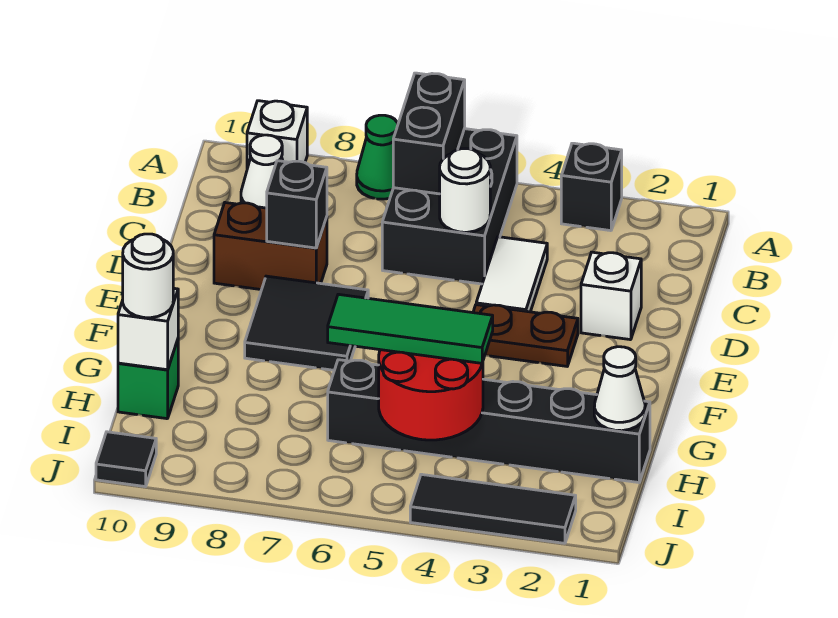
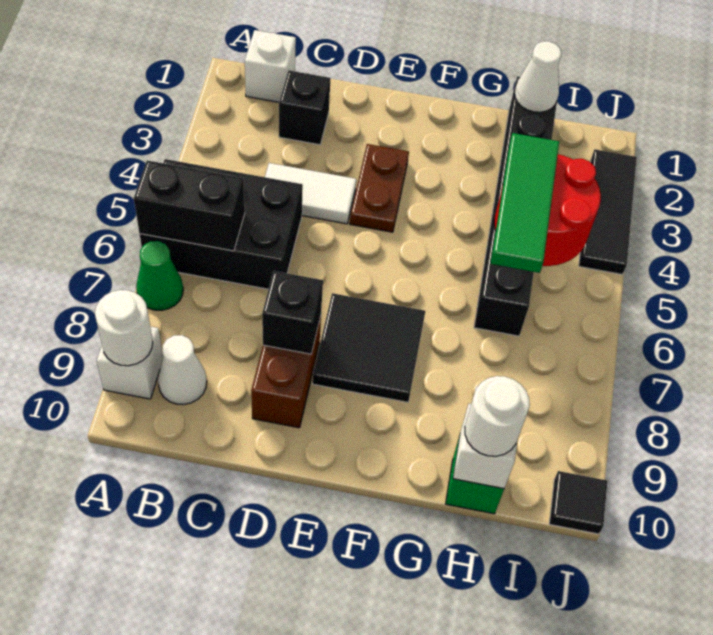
black 1x1 brick [561,143,622,231] -> black 1x1 brick moved to [279,70,331,145]
white 1x1 round brick [440,149,490,232] -> white 1x1 round brick moved to [95,290,153,366]
white 1x1 brick [581,252,641,340] -> white 1x1 brick moved to [245,30,296,102]

